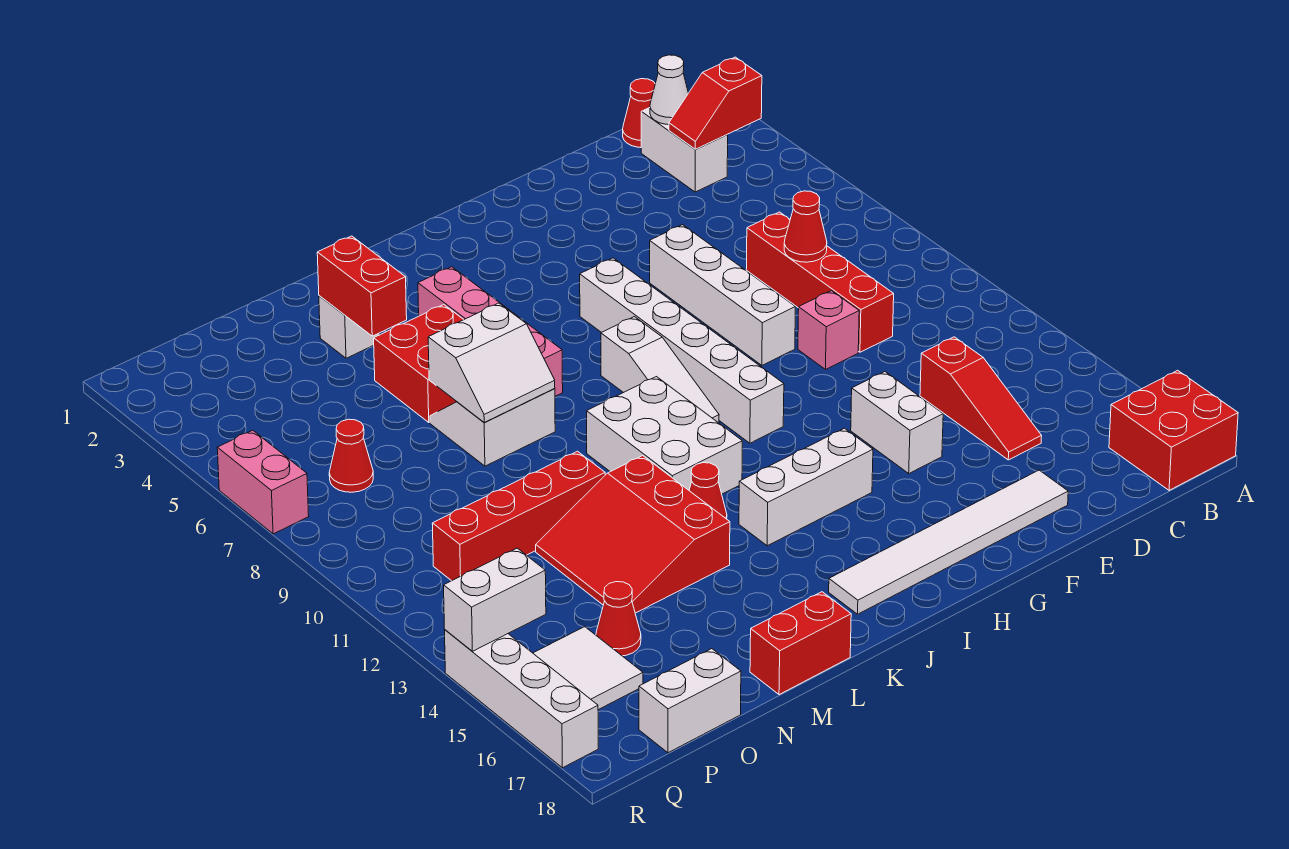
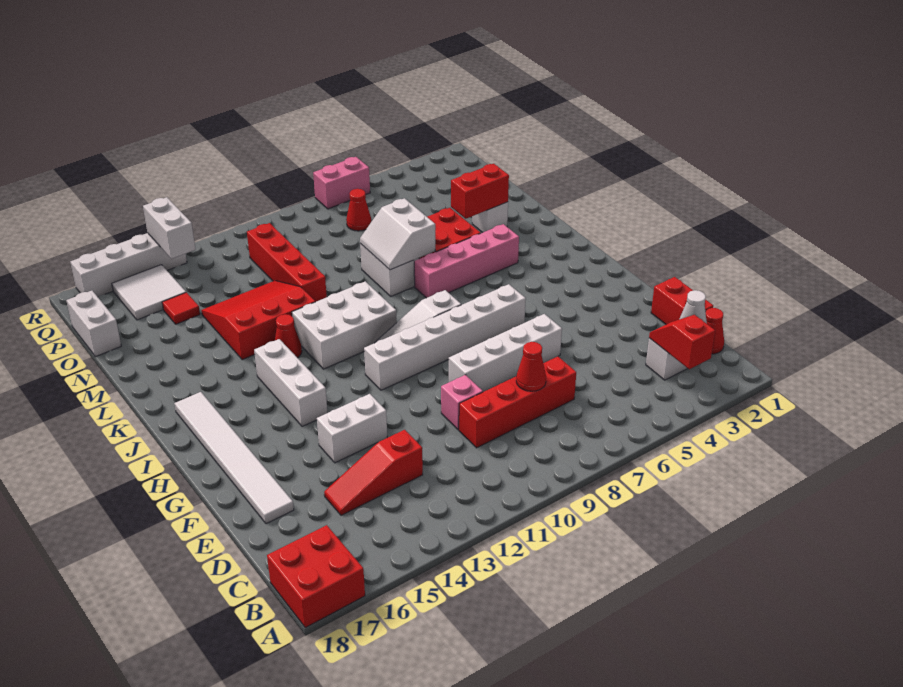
red 1x2 brick [750,592,851,695] -> red 1x2 brick moved to [651,277,713,324]
red 1x1 cone [596,582,641,656] -> red 1x1 tile [162,292,200,324]

